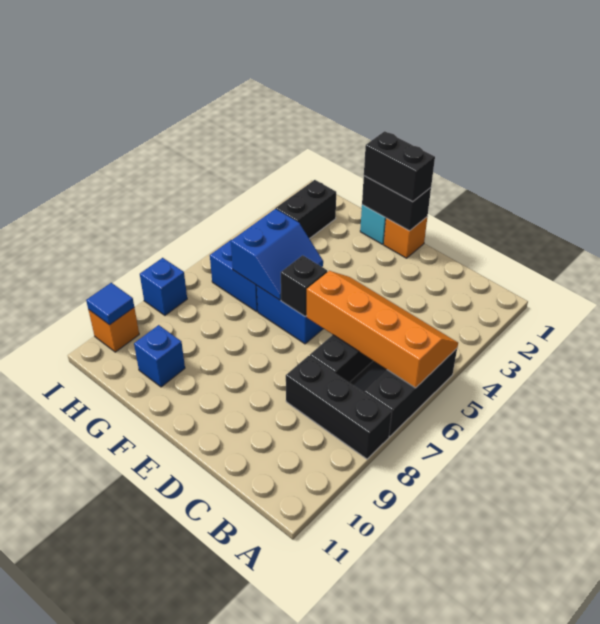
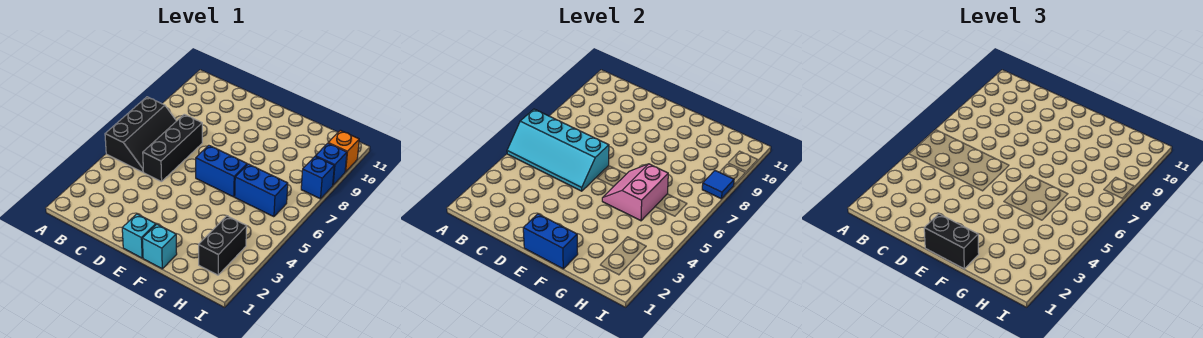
orange 2x4 slope [307,271,458,388] -> cyan 2x4 slope [507,109,609,191]
black 1x3 brick [286,356,392,459] -> none
orange 1x1 brick [384,217,427,258] -> cyan 1x1 brick [122,214,156,258]
black 1x2 brick [362,176,431,231] -> blue 1x2 brick [523,214,578,269]
black 1x1 brick [281,255,327,317] -> none
blue 2x2 slope [231,209,323,300] -> pink 2x2 slope [602,164,668,221]
blue 1x1 brick [134,325,185,387] -> blue 1x1 brick moved to [315,143,347,185]
blue 1x1 tile [86,283,134,325] -> blue 1x1 tile moved to [702,171,734,199]

